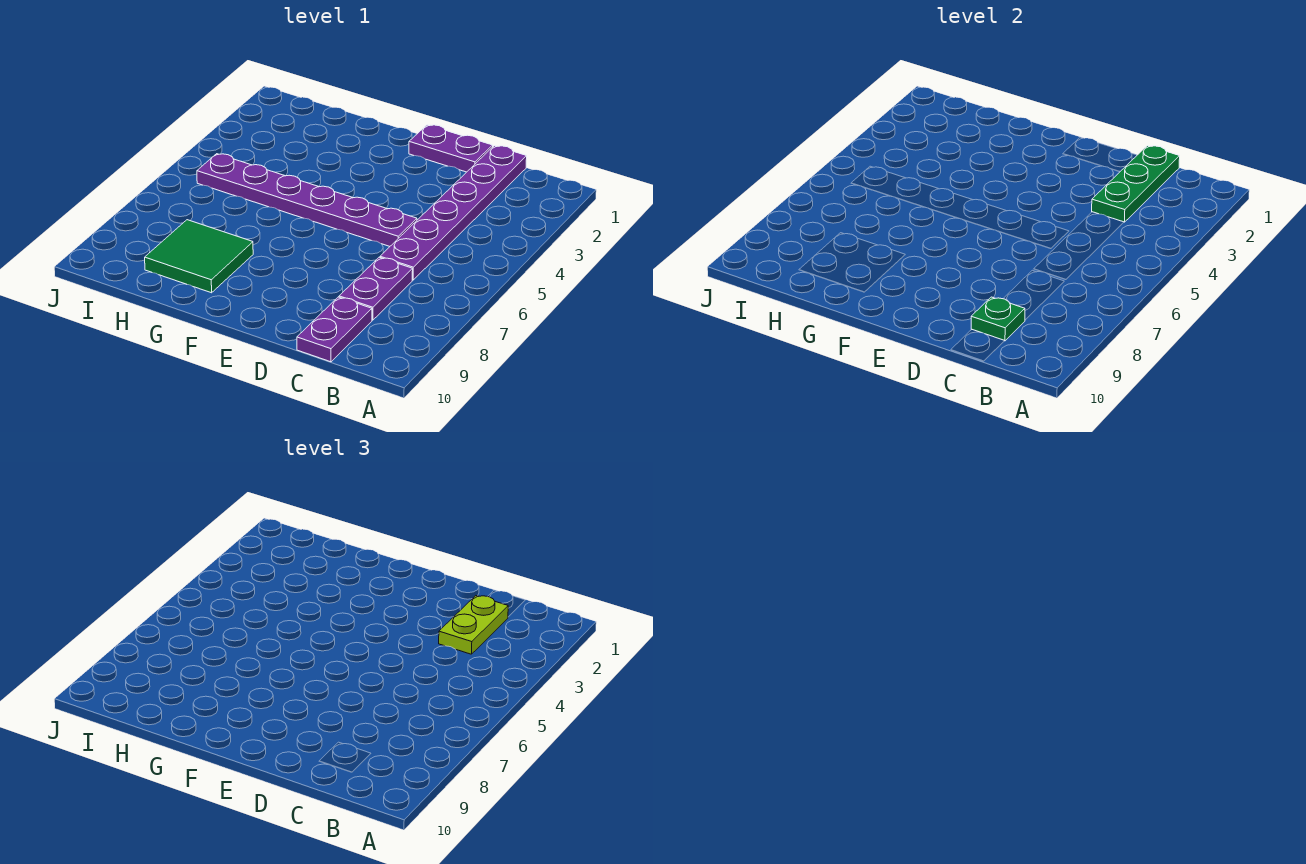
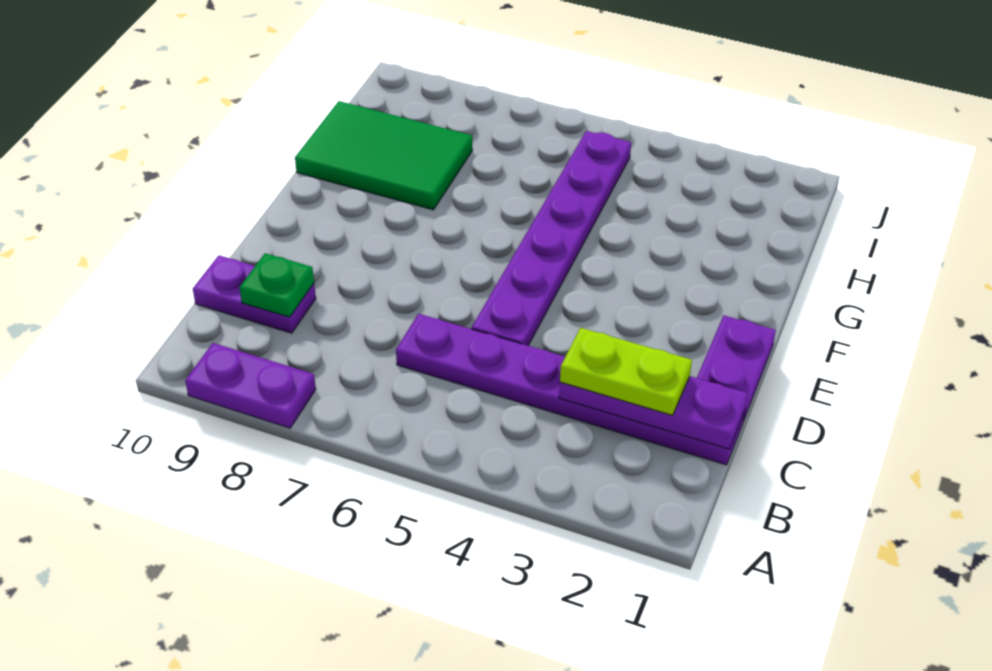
green 1x3 plate [1092,146,1180,222] -> purple 1x3 plate [559,376,748,449]
purple 1x2 plate [339,257,413,320] -> purple 1x2 plate moved to [185,343,316,428]
green 2x2 tile [145,220,253,293] -> green 2x3 tile [295,101,472,210]

